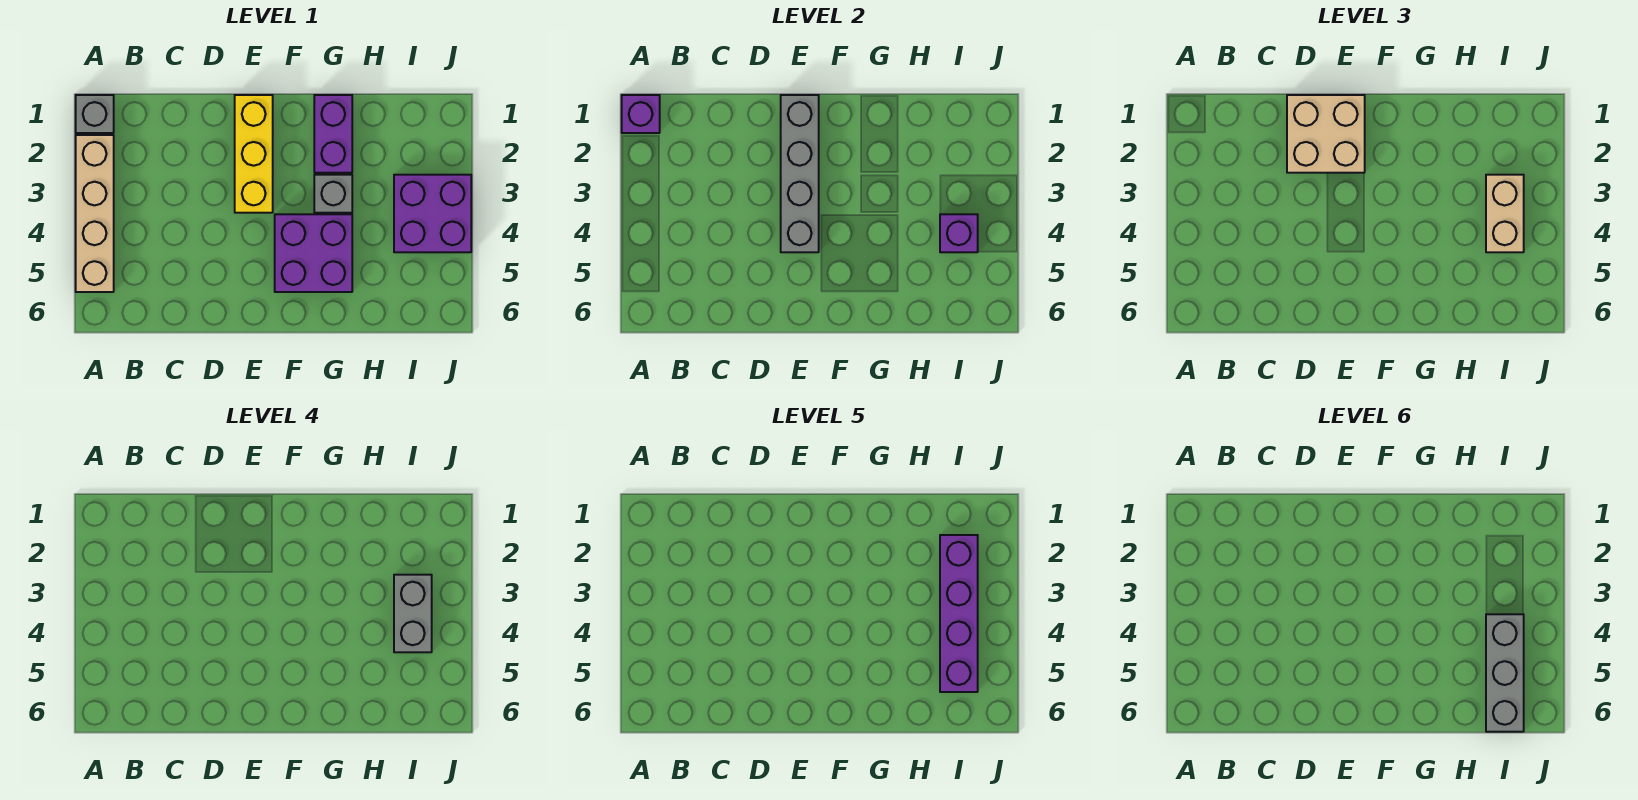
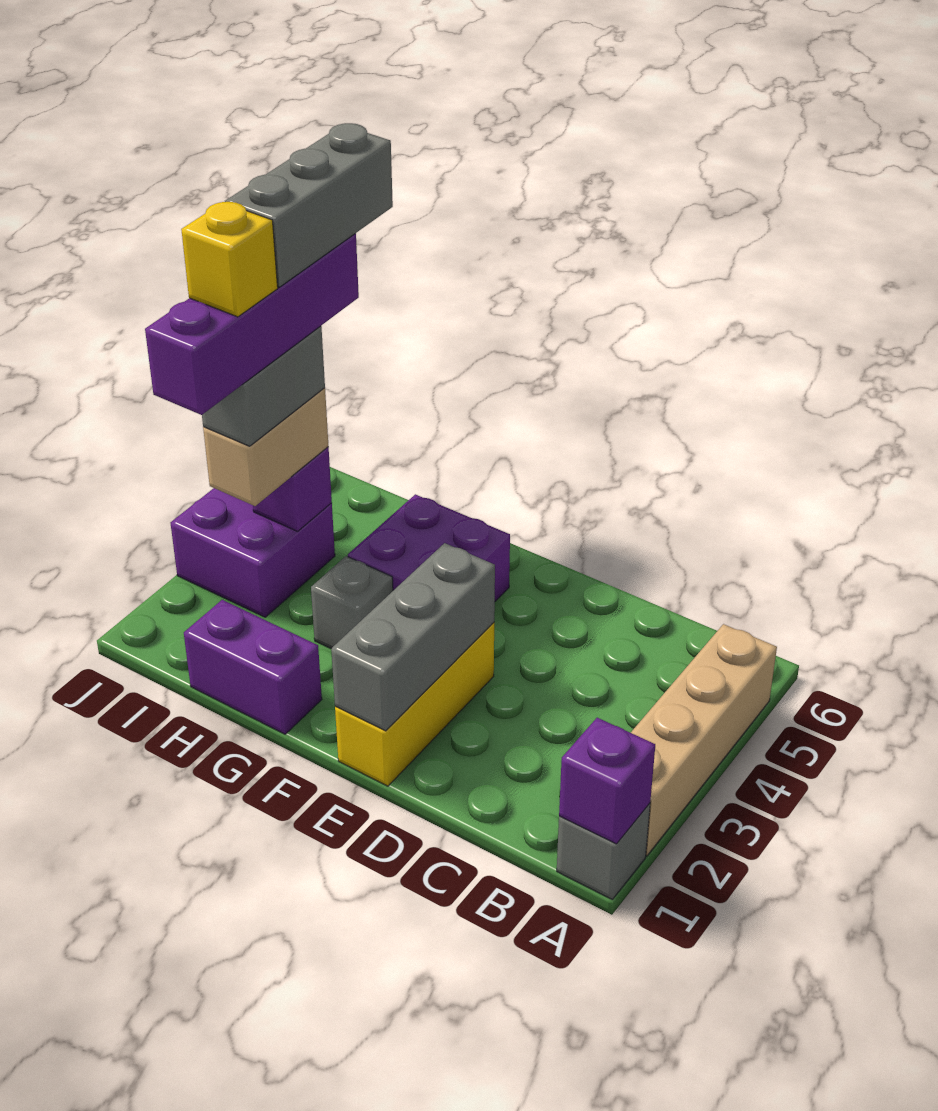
tan 2x2 brick [1287,95,1365,173] -> none
grey 1x4 brick [781,95,819,252] -> grey 1x3 brick [331,543,495,731]
purple 1x2 brick [314,95,352,173] -> purple 1x2 brick turned to [184,600,322,734]
none -> yellow 1x1 brick [181,202,278,317]

